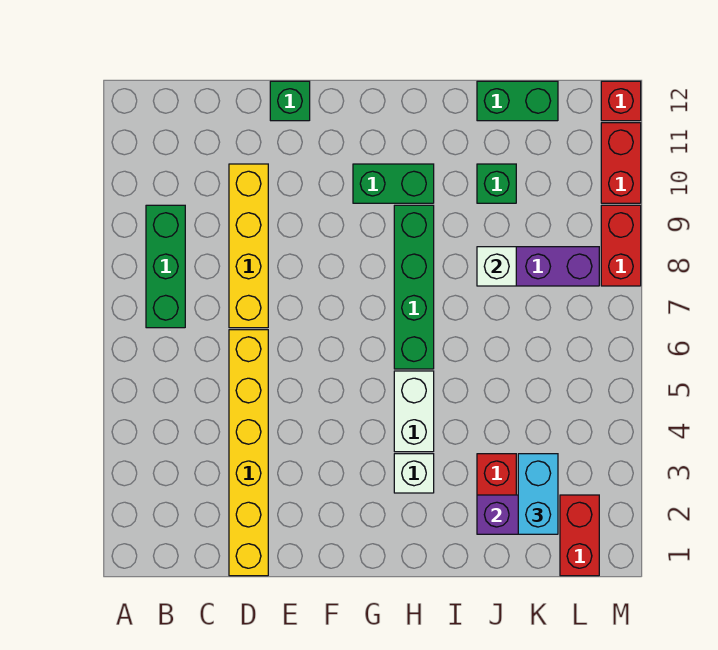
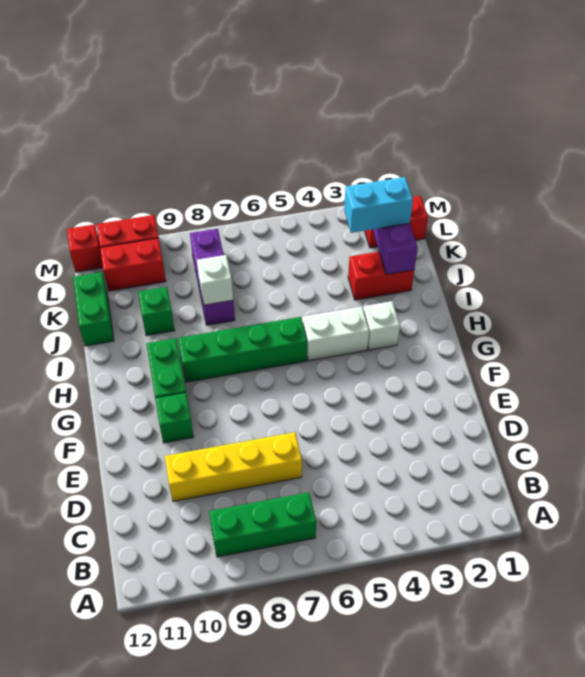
yellow 1x6 brick [229,330,268,576] -> none
green 1x1 brick [270,81,310,121] -> green 1x1 brick moved to [155,393,194,443]
red 1x2 brick [601,205,641,286] -> red 1x2 brick moved to [100,238,166,291]

